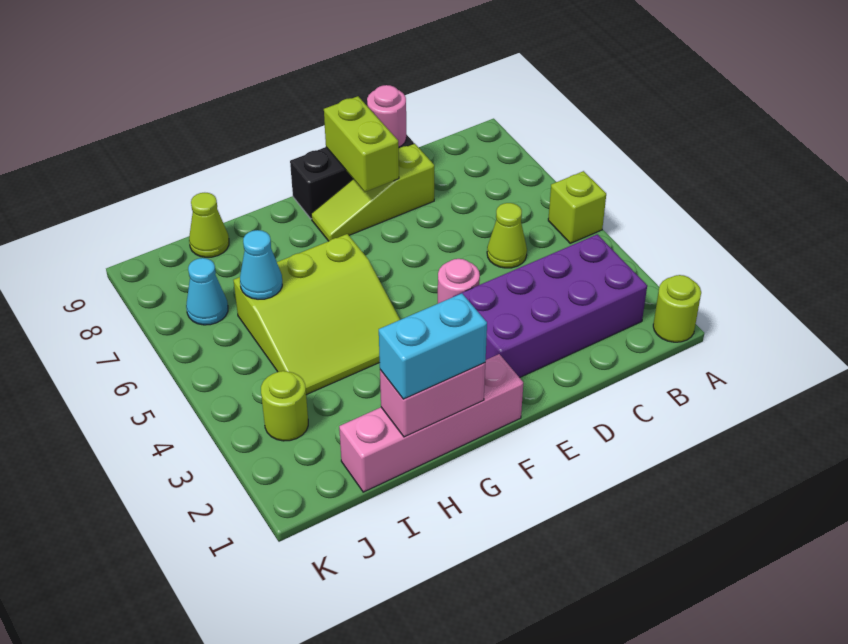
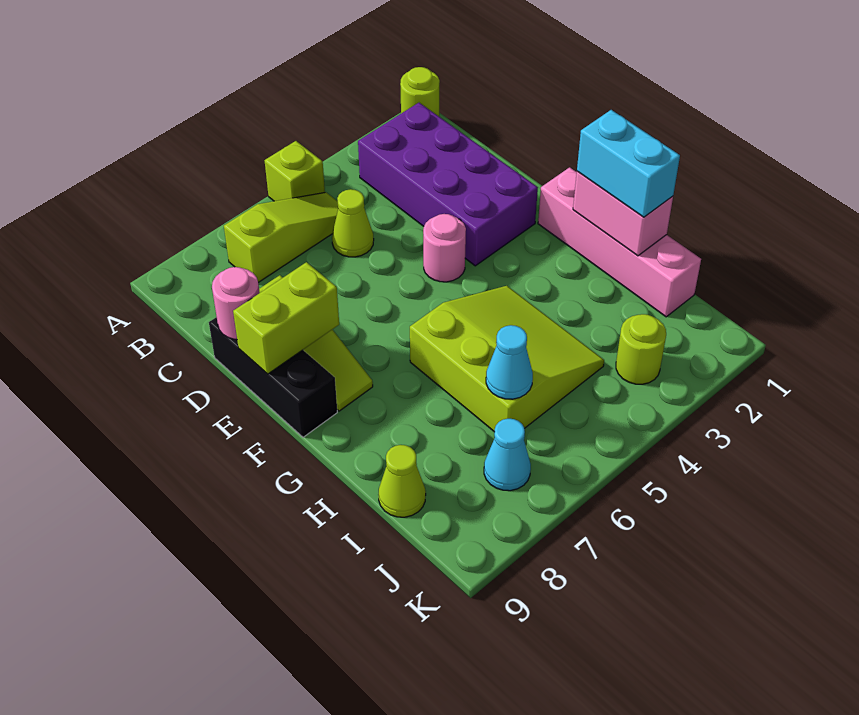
none -> lime 1x3 slope [224,192,338,283]

